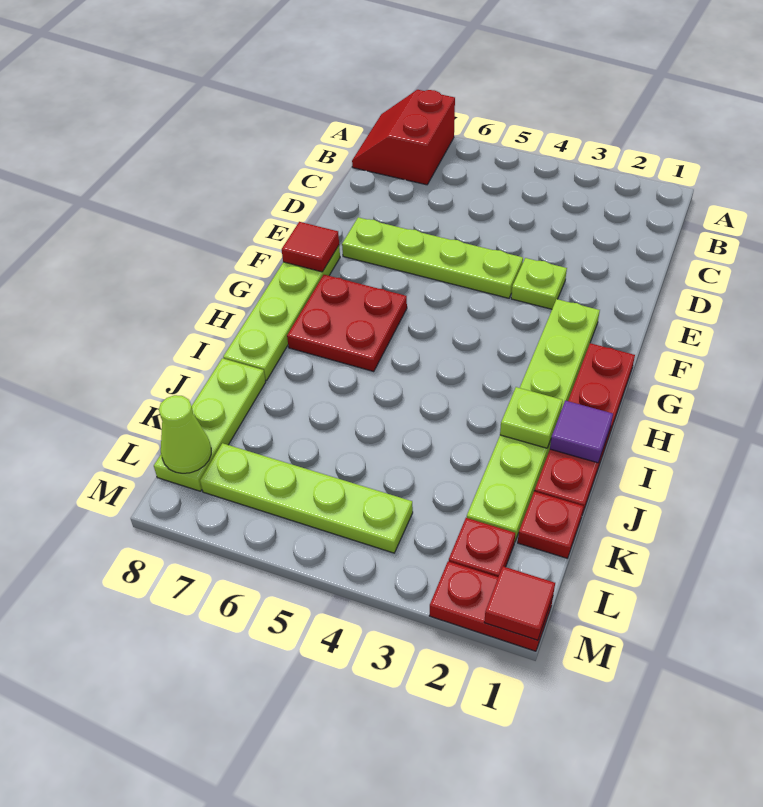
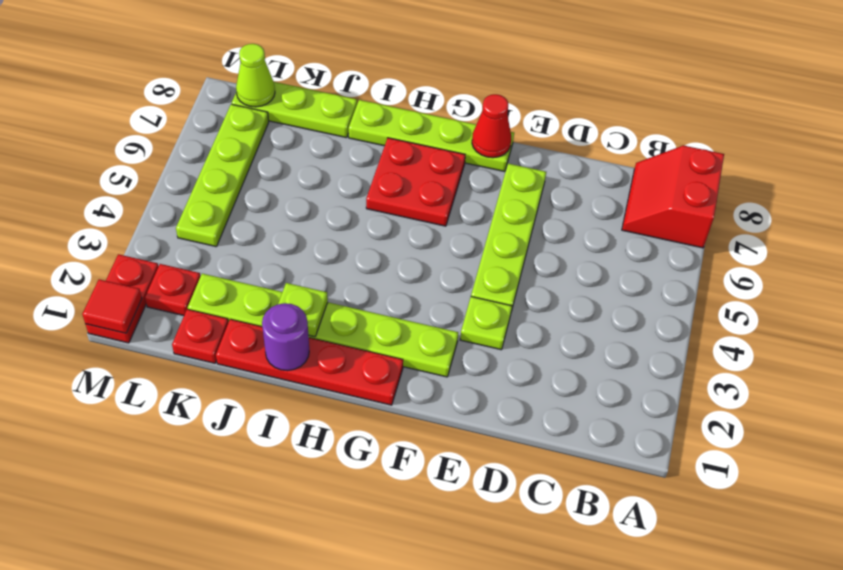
red 2x2 slope [352,90,455,185] -> red 2x2 slope turned to [622,146,724,248]
red 1x1 tile [282,222,339,272] -> red 1x1 cone [472,94,511,158]
purple 1x1 tile [550,401,613,463] -> purple 1x1 round brick [262,303,309,371]

